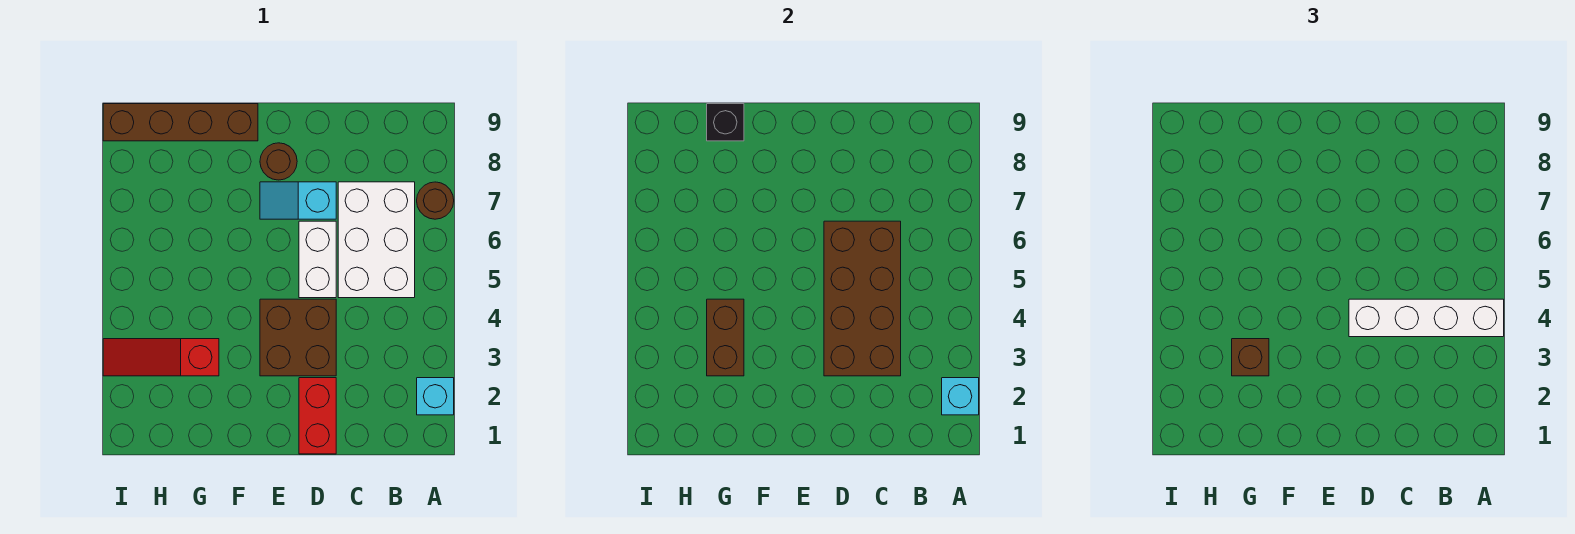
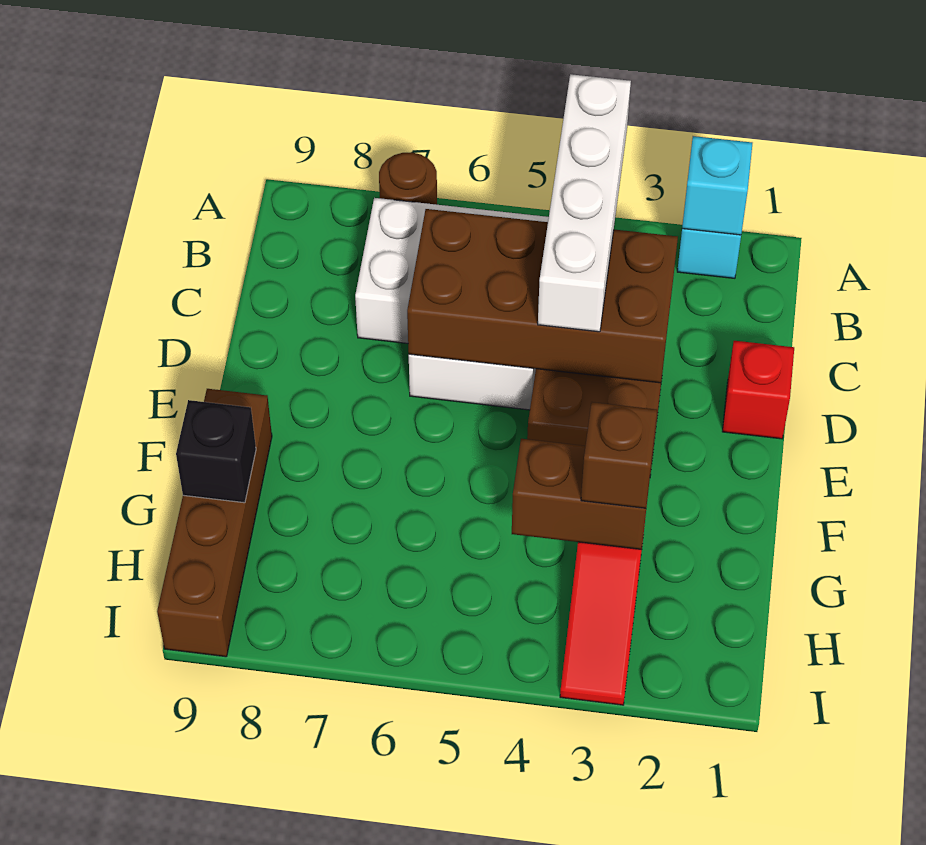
red 1x2 brick [299,378,336,454] -> red 1x1 brick [722,341,794,439]
cyan 1x2 slope [260,182,336,219] -> none
brown 1x1 round brick [260,143,297,180] -> none

